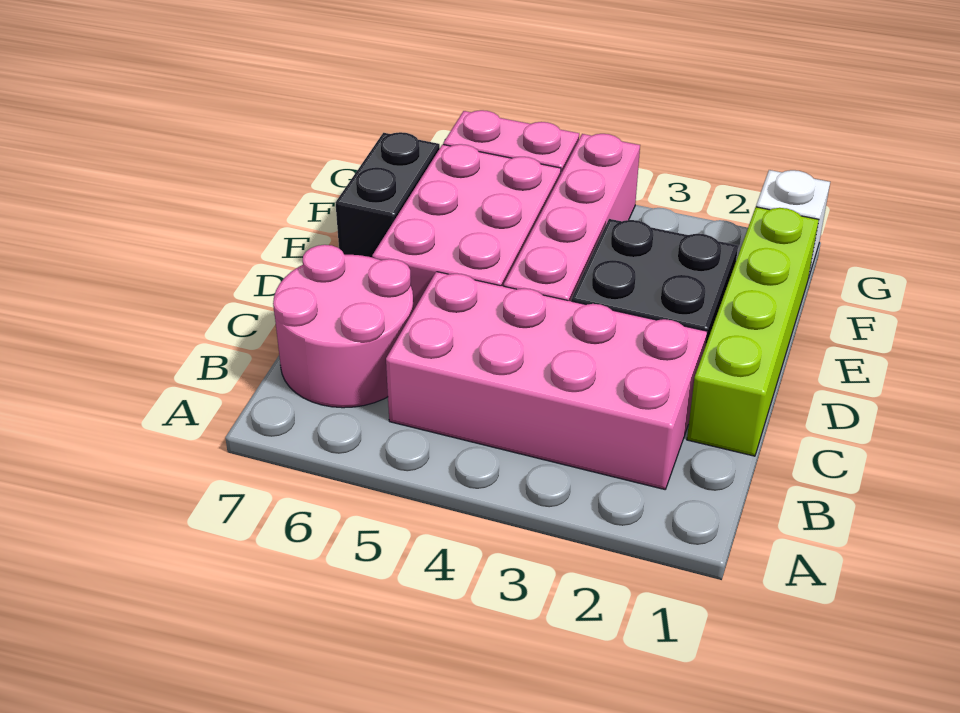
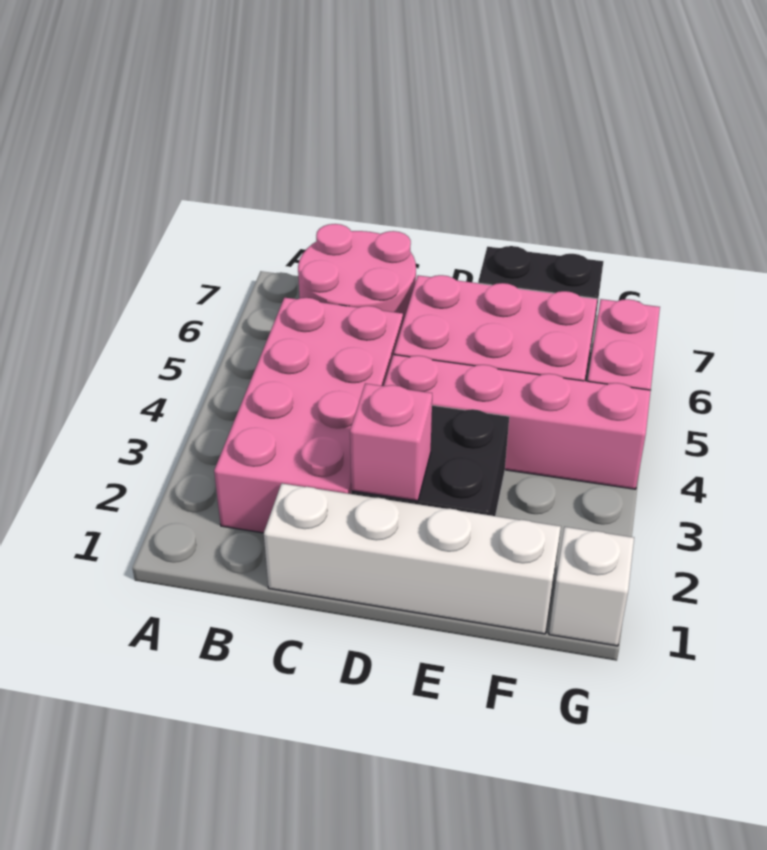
lime 1x4 brick [687,207,819,456] -> white 1x4 brick [264,484,561,634]
none -> pink 1x1 brick [350,384,432,501]

